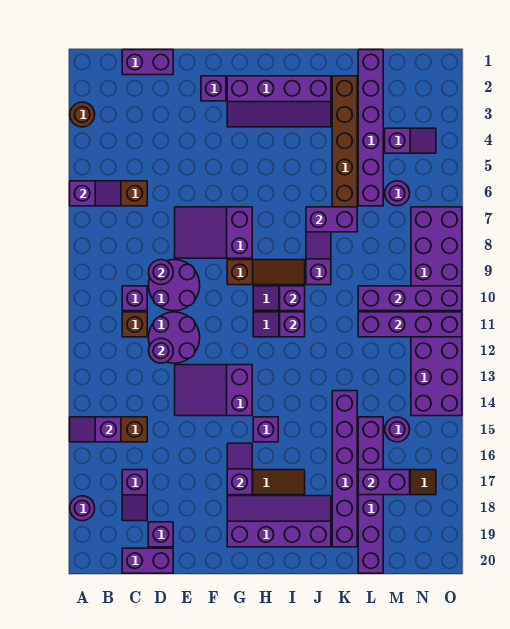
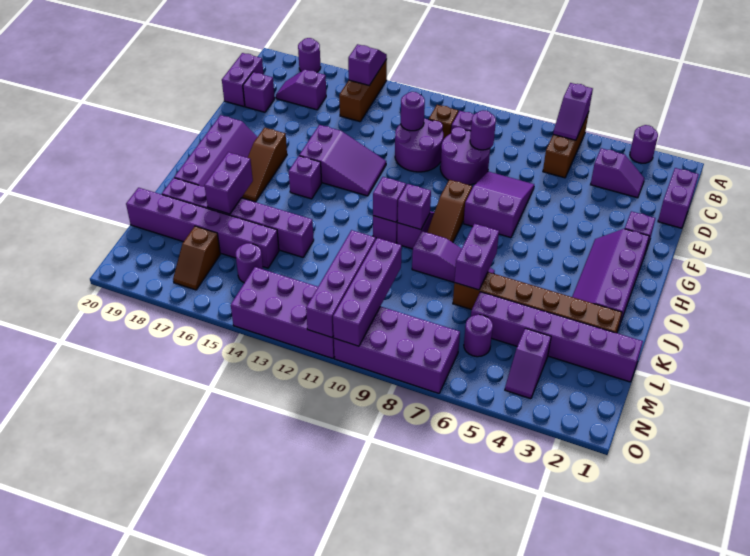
brown 1x1 round brick [70,102,95,127] -> purple 1x1 round brick [630,125,658,163]
purple 2x3 slope [175,365,252,416] -> purple 2x3 slope turned to [299,125,386,196]
purple 1x2 slope [227,443,252,495] -> purple 1x2 slope moved to [591,148,645,198]
purple 1x2 brick [358,470,410,495] -> purple 1x2 brick moved to [204,152,253,214]

